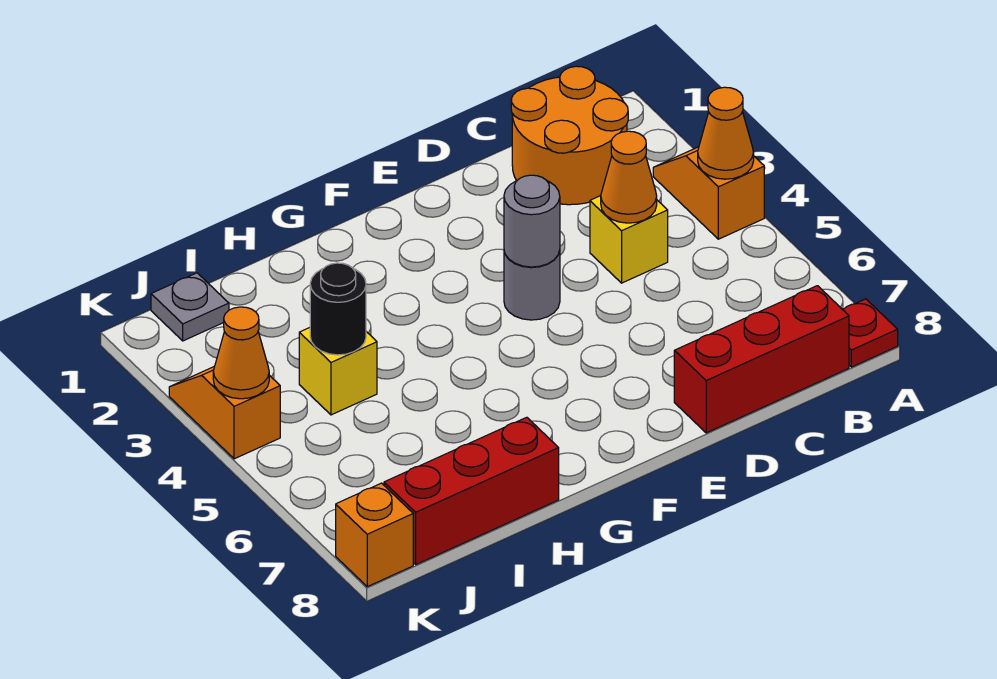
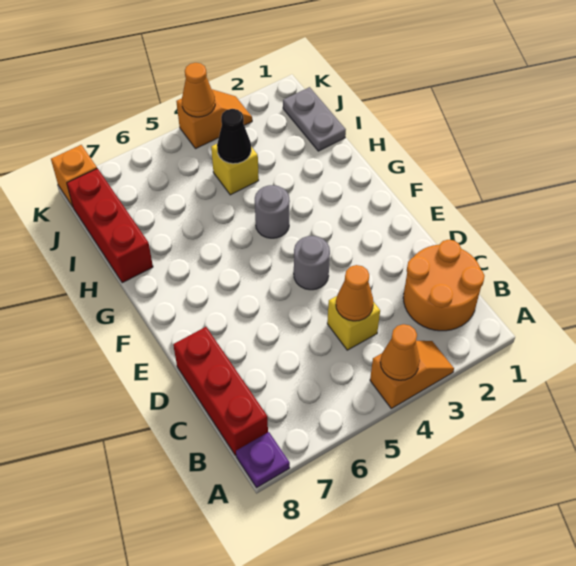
red 1x1 plate [842,299,898,367] -> purple 1x1 plate [236,432,290,488]
grey 1x1 round brick [504,175,560,267] -> grey 1x1 round brick moved to [255,185,290,238]
black 1x1 round brick [310,263,366,355] -> black 1x1 cone [217,109,251,164]
grey 1x1 plate [151,273,229,341] -> grey 1x2 plate [283,87,346,151]

